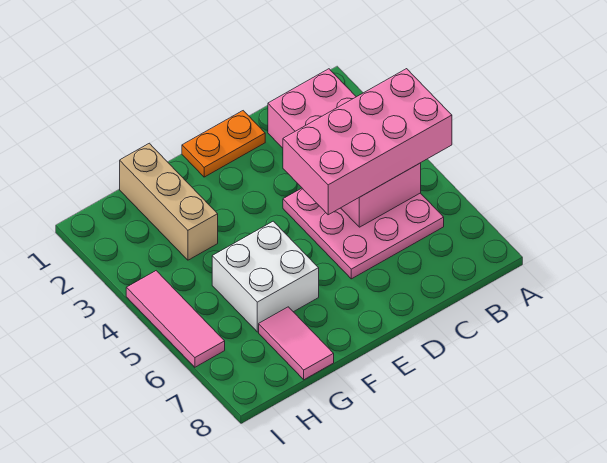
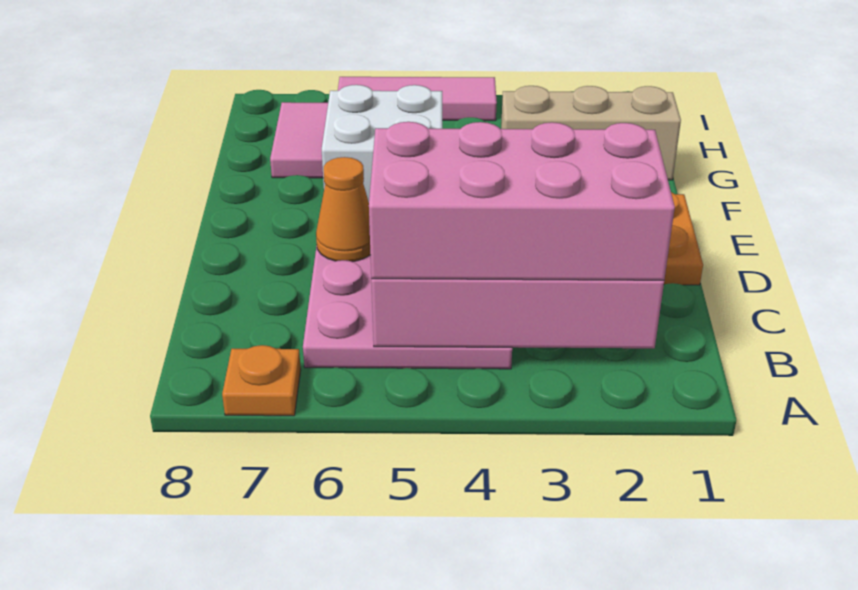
pink 2x4 brick [283,69,452,215] -> pink 2x4 brick turned to [369,122,675,280]
none -> orange 1x1 plate [222,345,301,416]
none -> orange 1x1 cone [316,157,370,262]
pink 1x2 tile [259,307,334,380] -> pink 1x2 tile turned to [270,102,328,178]

